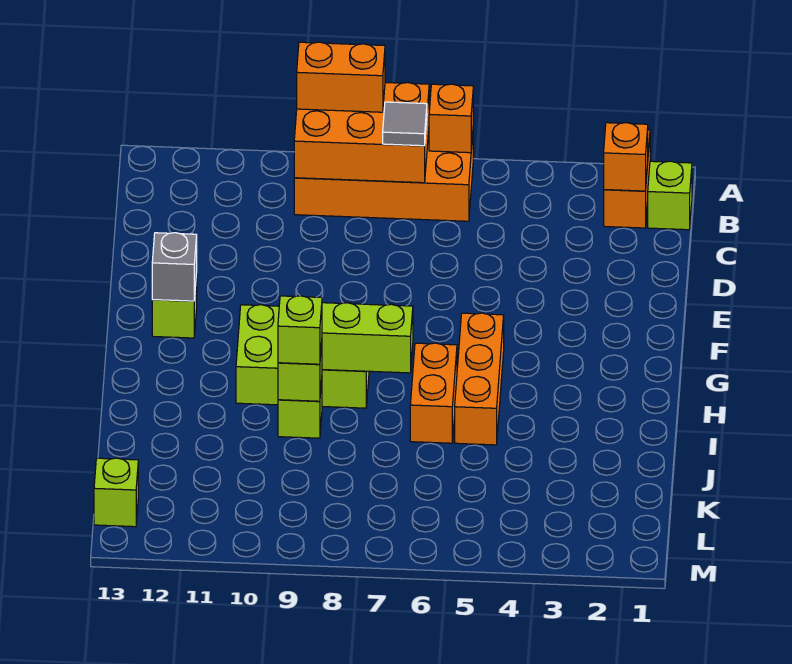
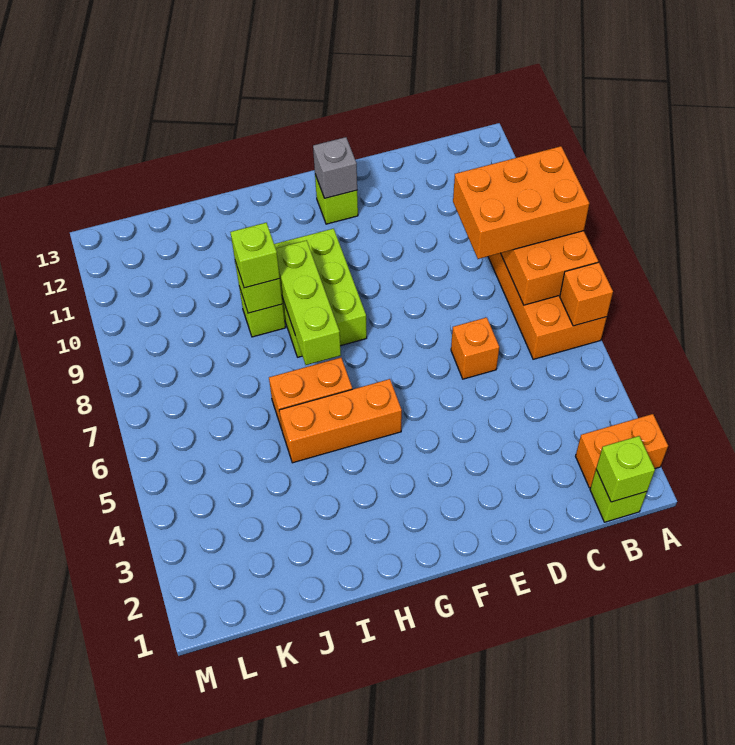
orange 1x2 brick [297,42,385,112] -> orange 2x3 brick [453,146,589,259]
orange 1x1 brick [604,123,648,191] -> orange 1x1 brick moved to [451,317,499,379]
grey 1x1 tile [383,102,427,146] -> none
lime 1x1 brick [94,458,138,527] -> lime 1x1 brick moved to [596,436,655,502]

